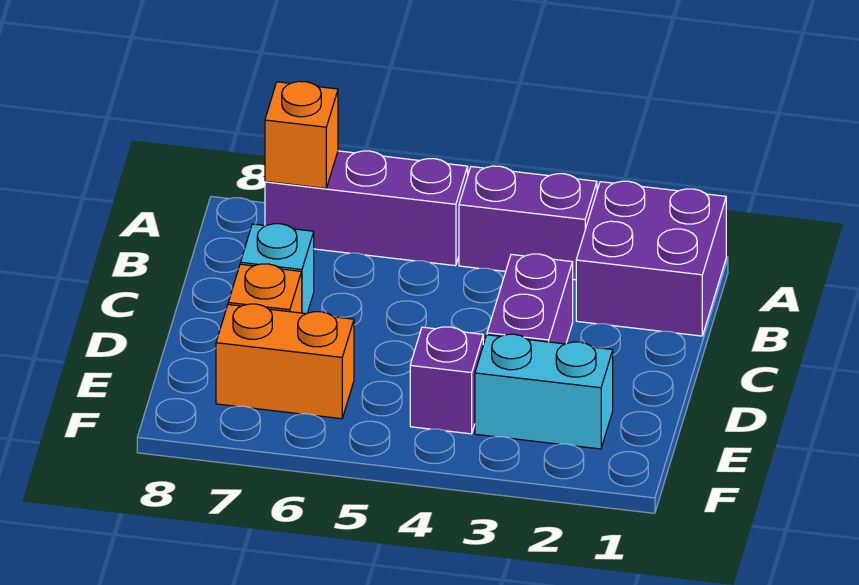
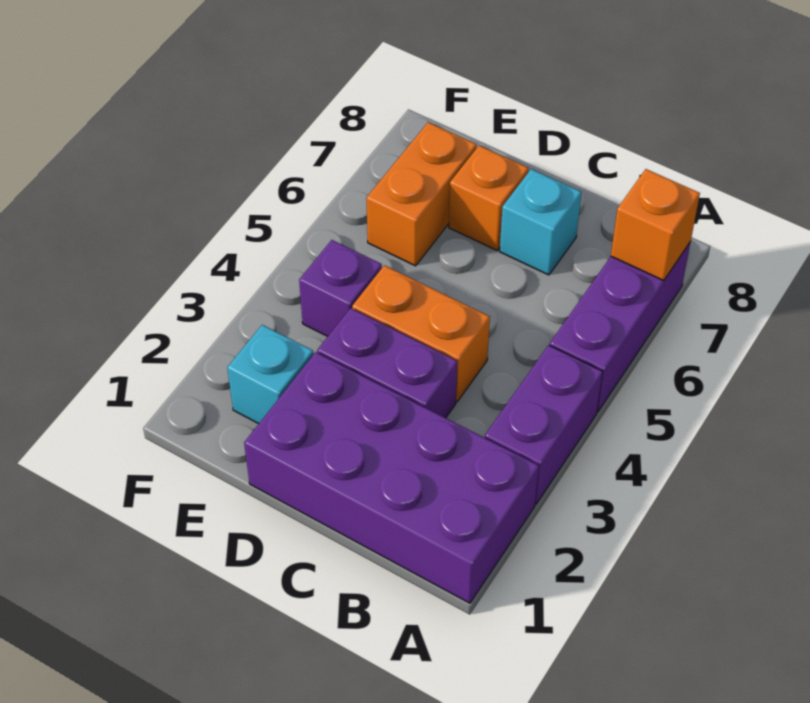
purple 2x2 brick [576,181,726,336] -> purple 2x4 brick [244,352,539,603]
none -> orange 1x2 brick [352,265,490,402]
cyan 1x2 brick [475,334,613,449] -> cyan 1x1 brick [227,325,313,424]

